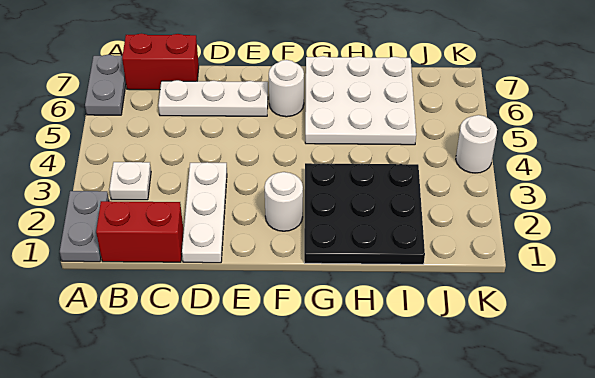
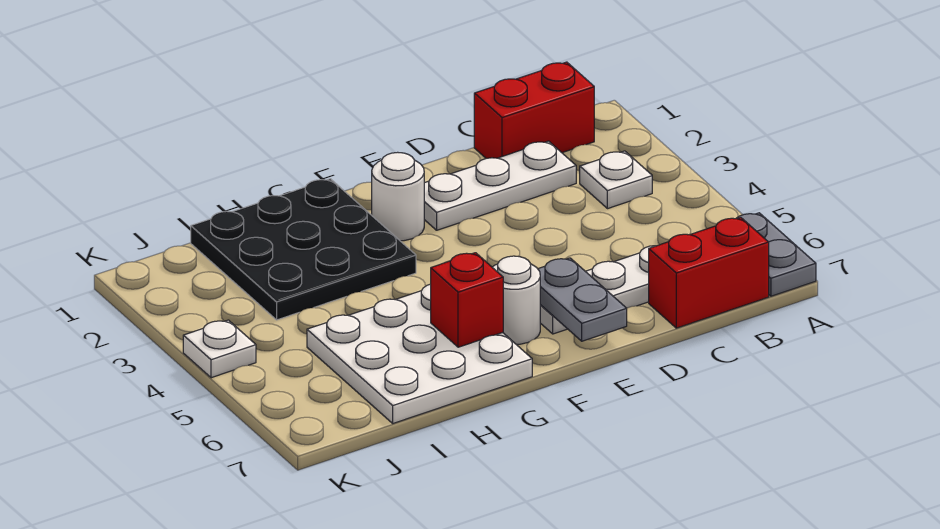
grey 1x2 plate [60,191,109,262] -> grey 1x2 plate moved to [538,258,627,341]
white 1x3 plate [182,162,227,263] -> white 1x3 plate turned to [424,141,576,230]
none -> red 1x1 brick [431,253,503,347]
white 1x1 round brick [456,115,497,173] -> white 1x1 plate [183,320,256,378]

